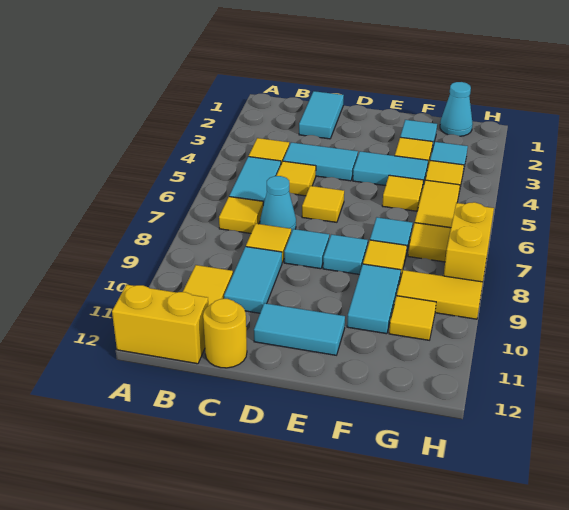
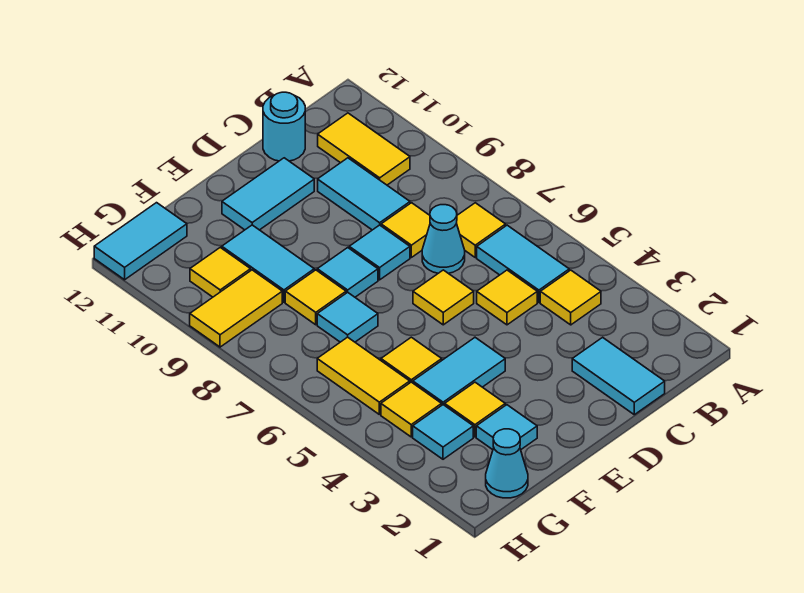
yellow 1x2 brick [112,285,208,364] -> none
cyan 1x2 tile [283,142,358,181] -> cyan 1x2 tile moved to [94,203,187,280]
yellow 1x1 round brick [203,299,247,368] -> cyan 1x1 round brick [263,92,305,161]
yellow 1x1 tile [408,223,451,262] -> none
yellow 1x2 brick [444,202,494,282] -> none

